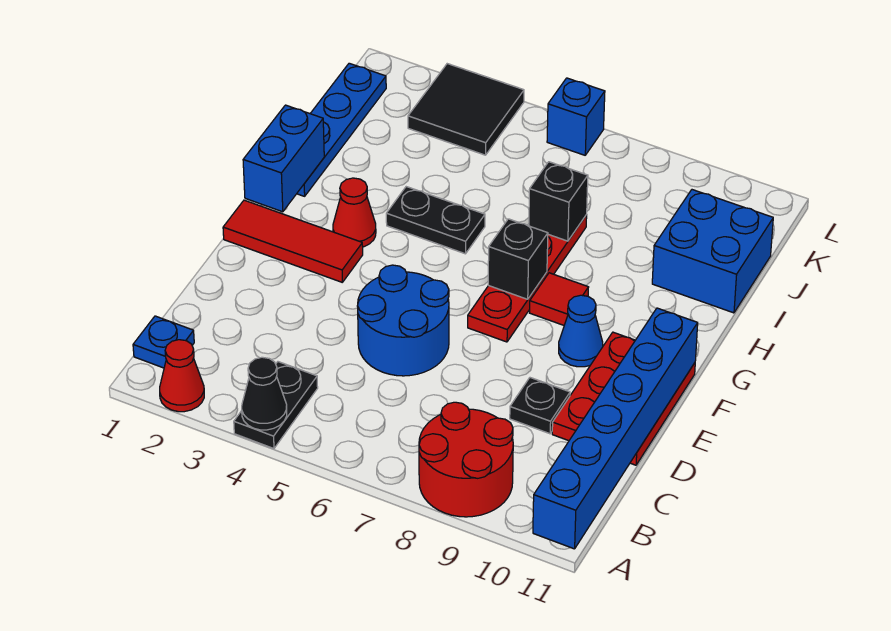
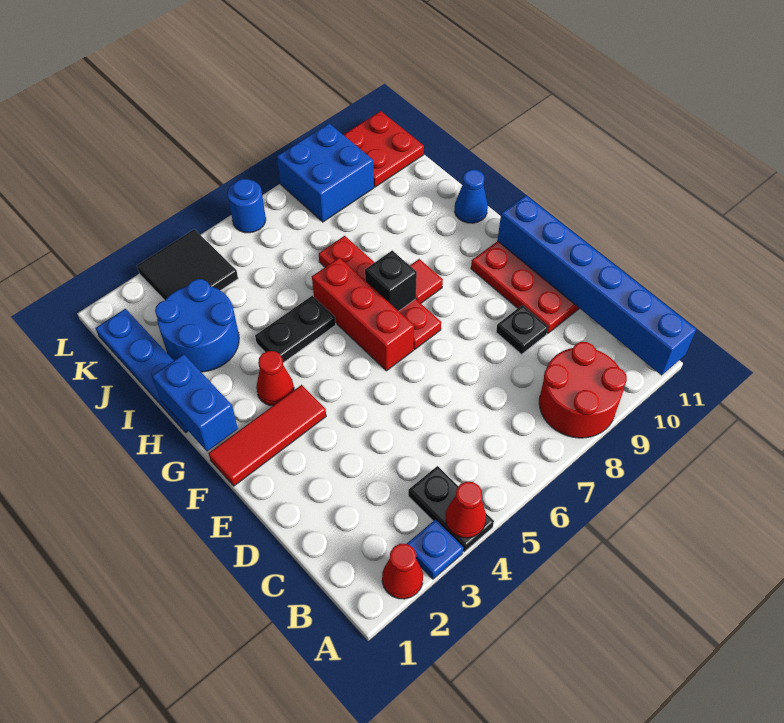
black 1x1 cone [242,357,287,430] -> red 1x1 cone [446,482,486,538]
blue 1x1 plate [133,316,194,368] -> blue 1x1 plate moved to [407,520,463,579]
blue 2x2 round brick [357,265,449,376] -> blue 2x2 round brick moved to [155,279,239,372]
none -> red 1x3 brick [312,258,414,371]
blue 1x1 cone [559,295,603,367] -> blue 1x1 cone moved to [455,170,488,223]
black 1x1 brick [529,162,588,241] -> none
blue 2x2 brick [652,190,773,313] -> blue 2x2 brick moved to [277,123,374,222]
none -> red 2x2 plate [343,111,424,187]
blue 1x1 brick [547,78,605,155] -> blue 1x1 round brick [227,179,266,233]

